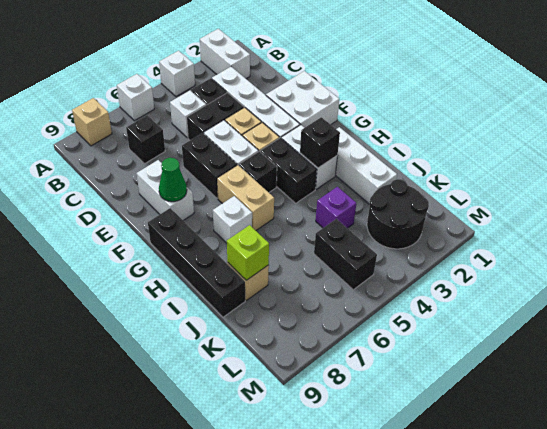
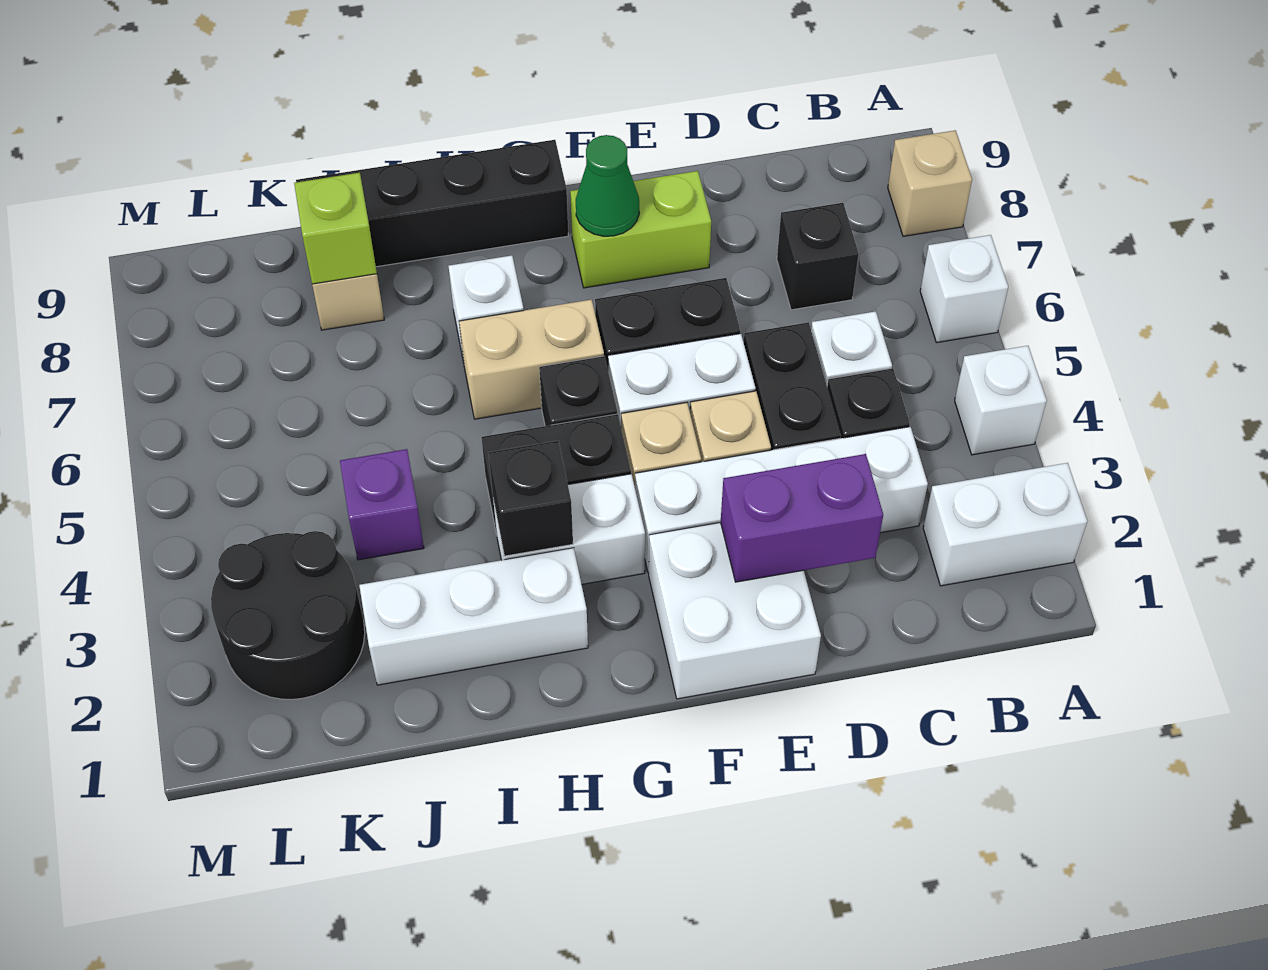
none -> purple 1x2 brick [721,454,883,582]
white 1x2 brick [137,160,194,220] -> lime 1x2 brick [570,171,711,288]
black 1x2 brick [314,219,377,290] -> none

